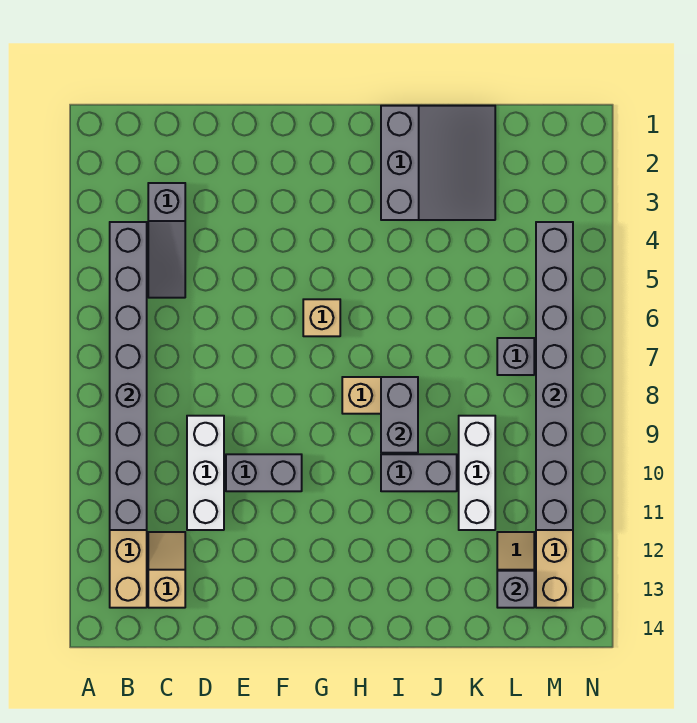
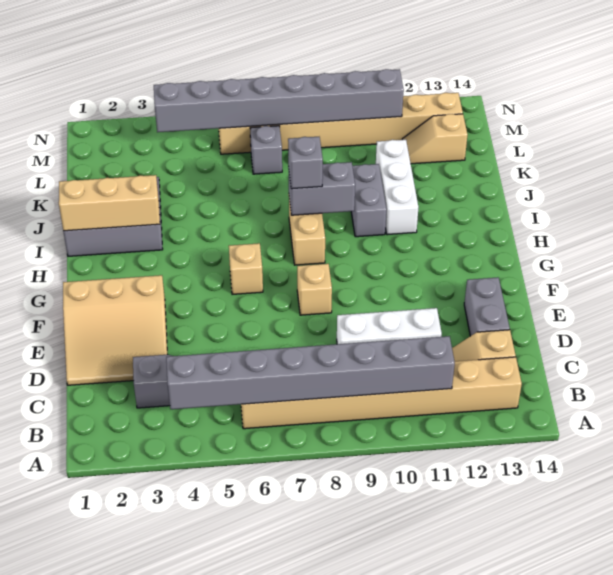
none -> tan 3x3 slope [63,275,168,385]
grey 1x2 brick [226,454,302,491] -> grey 1x2 brick moved to [464,277,510,336]
none -> tan 1x1 brick [297,264,332,315]
none -> tan 1x3 brick [59,175,160,231]
white 1x3 brick [459,416,495,530] -> white 1x3 brick turned to [376,140,418,235]
grey 1x1 brick [497,571,534,608] -> grey 1x1 brick moved to [288,137,323,189]

